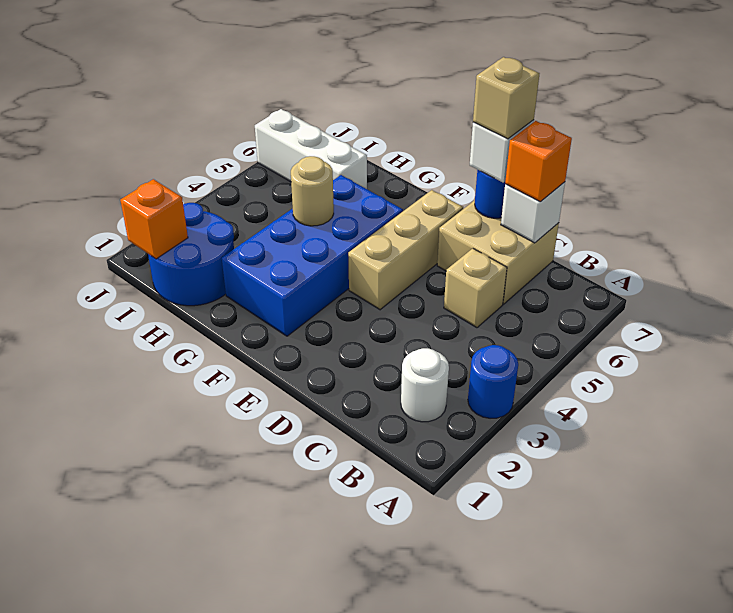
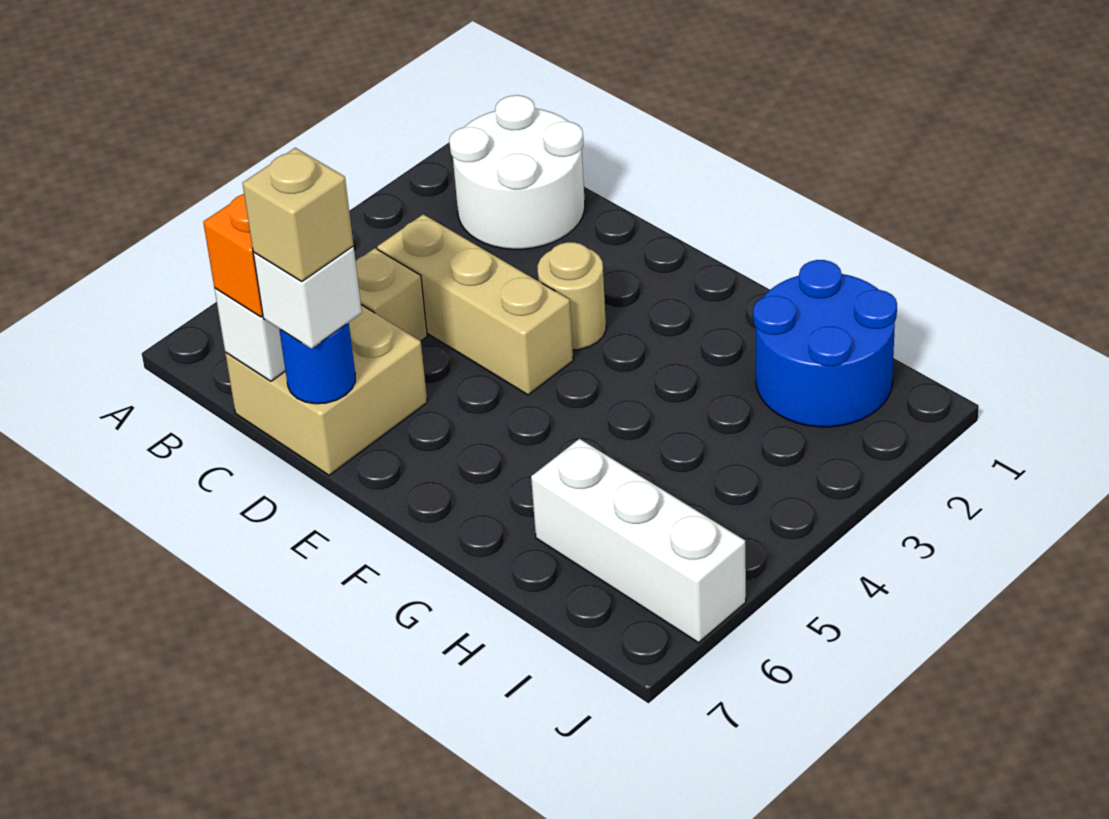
blue 1x1 round brick [468,345,518,418] -> none
white 1x1 round brick [401,348,449,422] -> white 2x2 round brick [449,95,585,249]
tan 1x3 brick [348,190,463,310] -> tan 1x3 brick turned to [377,214,573,395]
blue 2x4 brick [222,175,403,336] -> none
tan 1x1 round brick [291,156,334,226] -> tan 1x1 round brick moved to [537,242,606,350]
orange 1x1 brick [120,179,188,259] -> none

